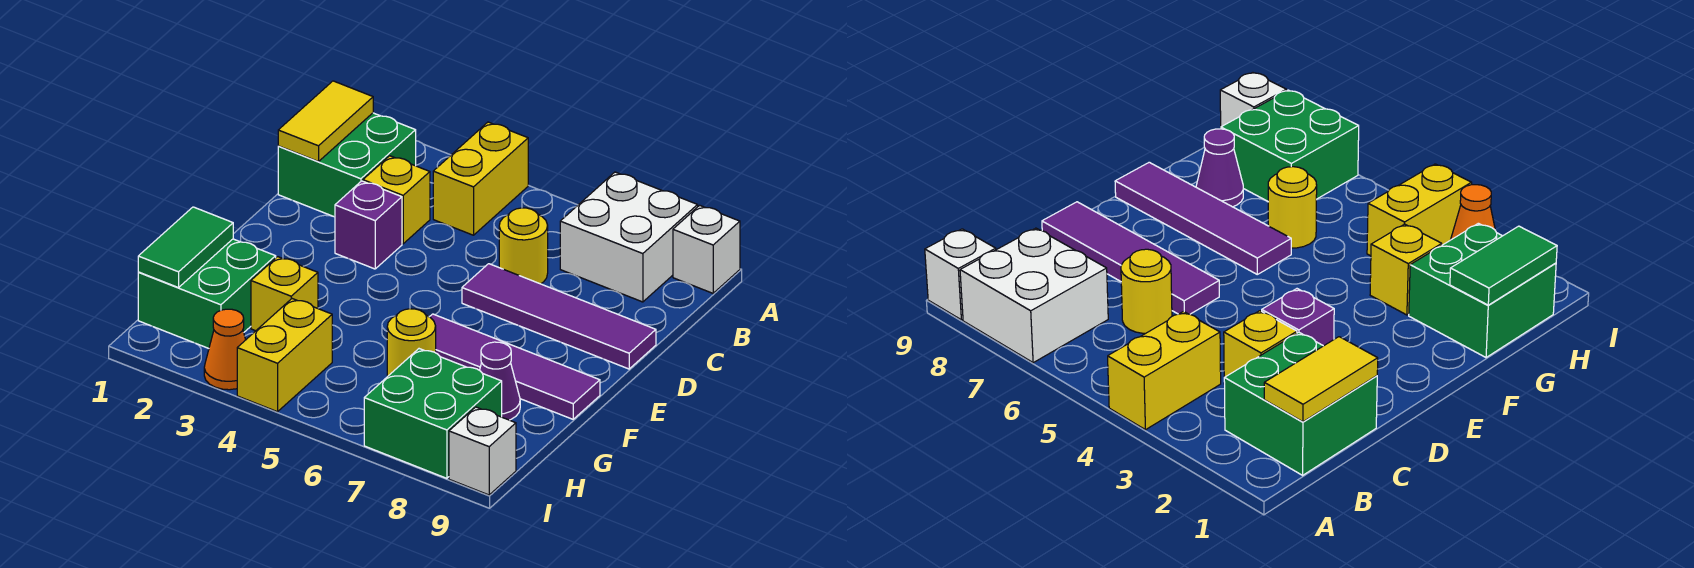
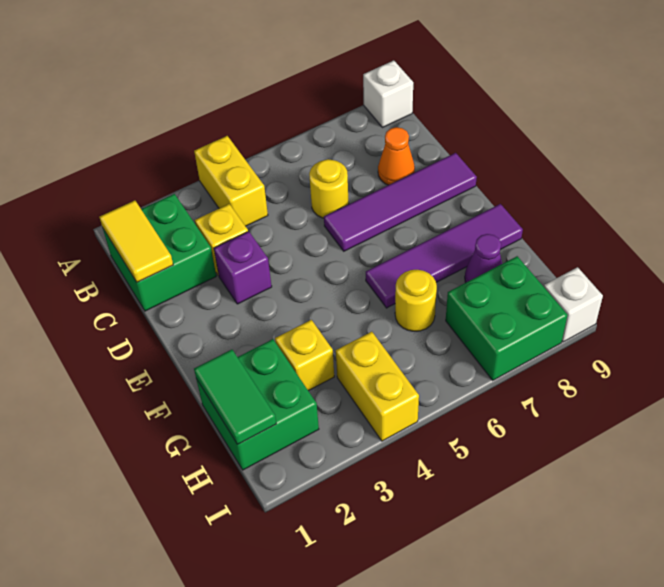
white 2x2 brick [560,172,698,302] -> none
orange 1x1 cone [204,309,246,390] -> orange 1x1 cone moved to [378,127,415,185]

